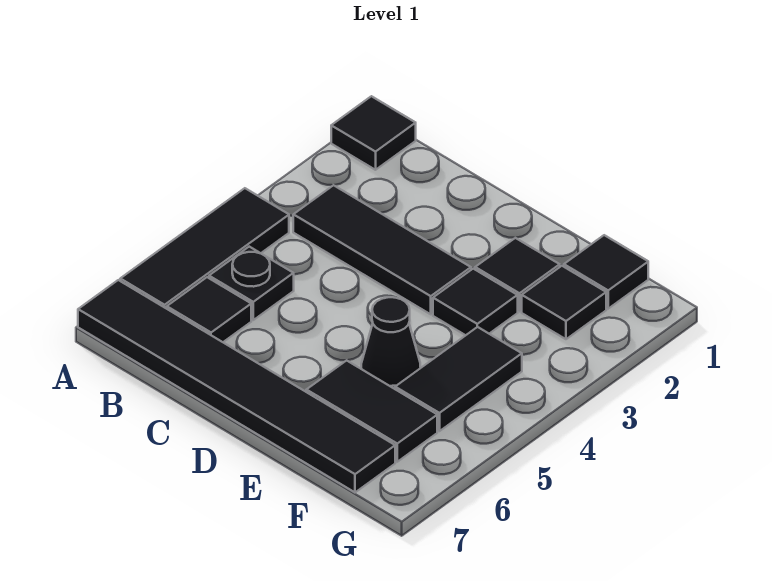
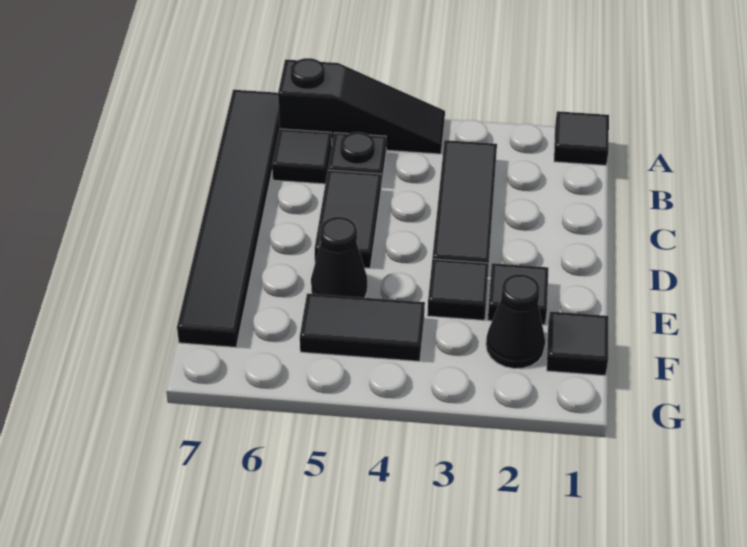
black 1x3 tile [120,188,289,309] -> black 1x3 slope [278,58,445,154]
black 1x2 tile [306,360,437,462] -> black 1x2 tile moved to [315,170,381,268]
black 1x1 tile [522,266,606,339] -> black 1x1 cone [486,274,545,369]

